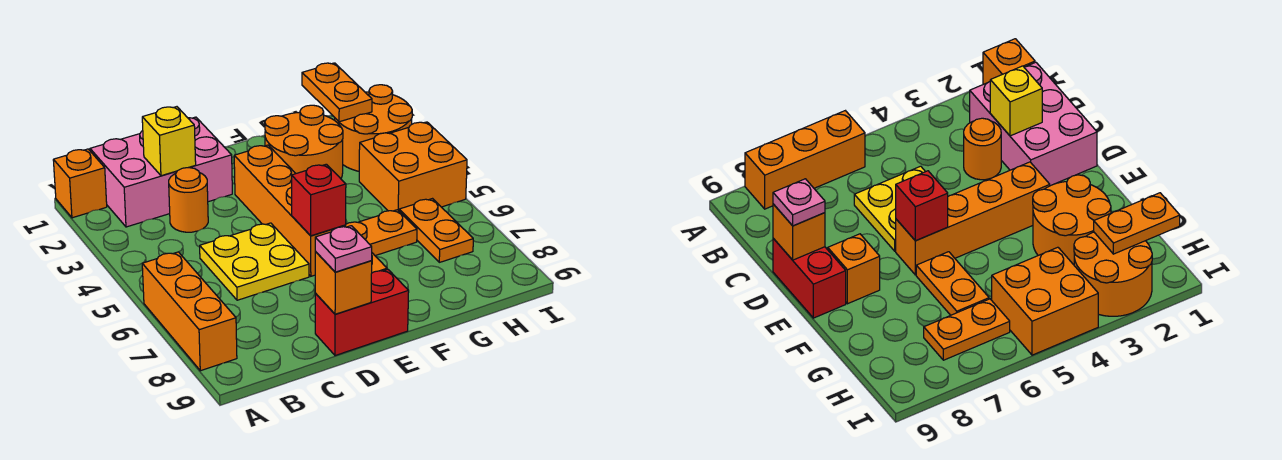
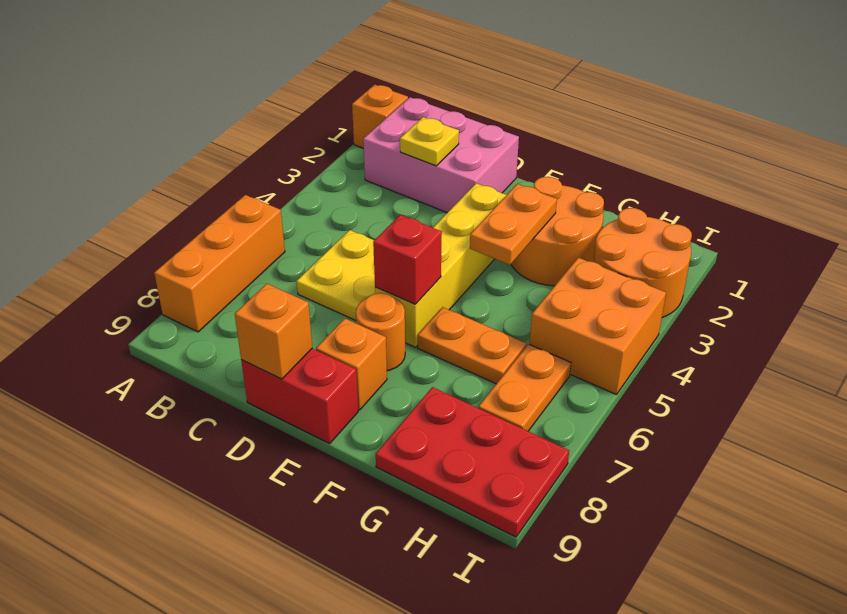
yellow 1x1 brick [142,107,196,176] -> yellow 1x1 plate [400,117,459,166]
orange 1x1 round brick [169,167,208,232] -> orange 1x1 round brick moved to [356,293,405,371]
pink 1x1 plate [315,226,372,272] -> none
orange 1x4 brick [234,145,346,276] -> yellow 1x4 brick [375,183,506,347]
none -> red 2x3 plate [376,387,569,537]
orange 1x2 plate [302,63,372,122] -> orange 1x2 plate moved to [470,184,557,265]

